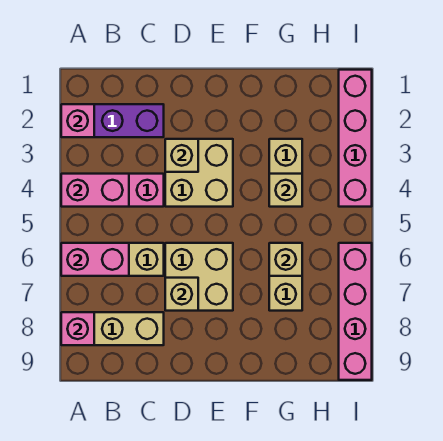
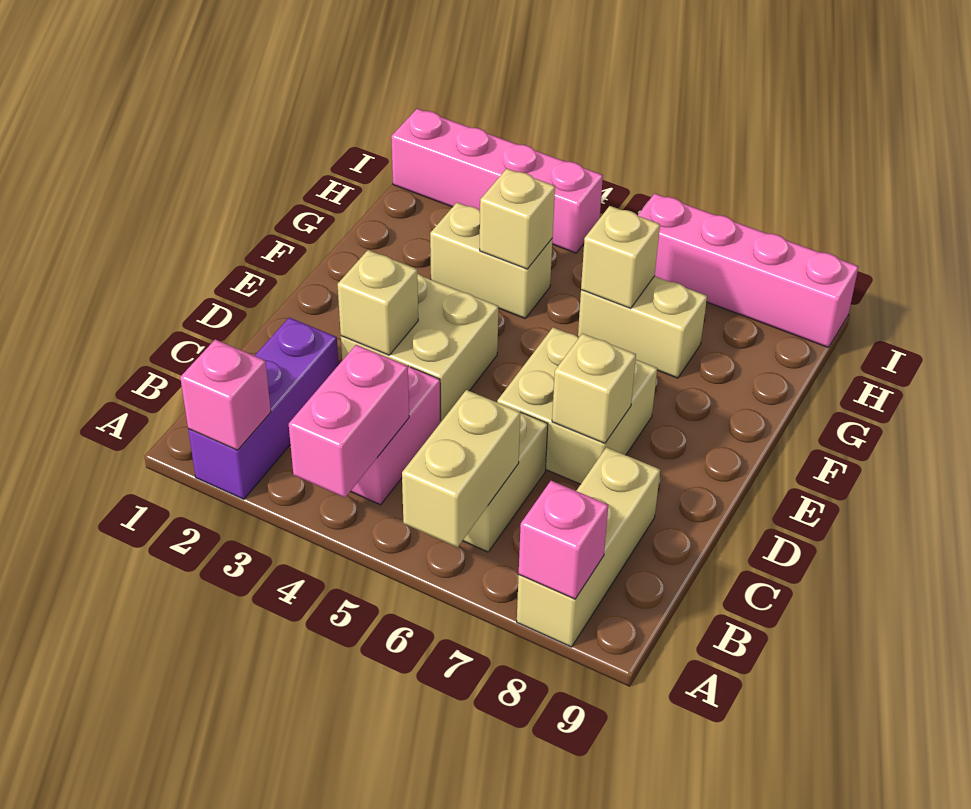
pink 1x2 brick [61,243,129,276] -> tan 1x2 brick [402,390,520,547]

